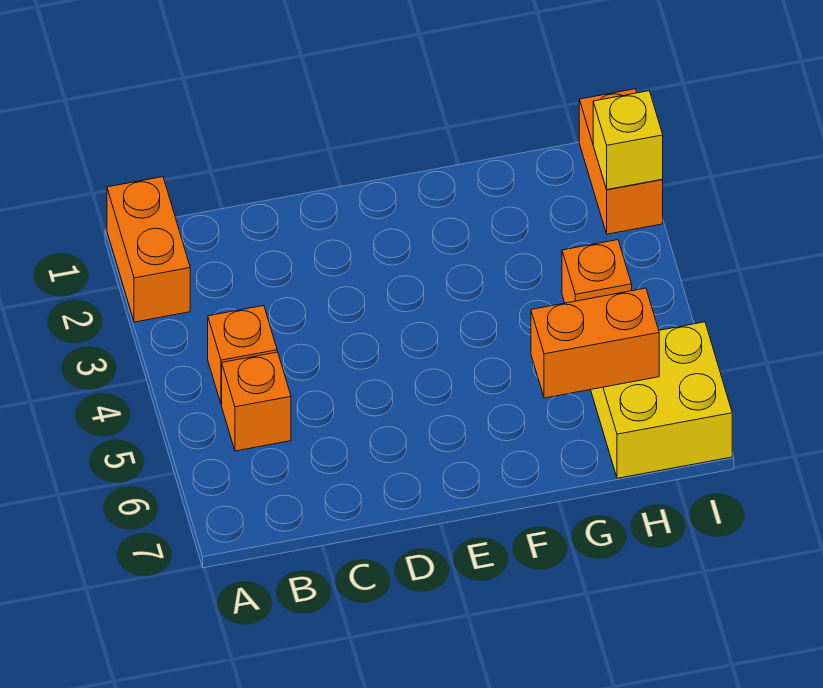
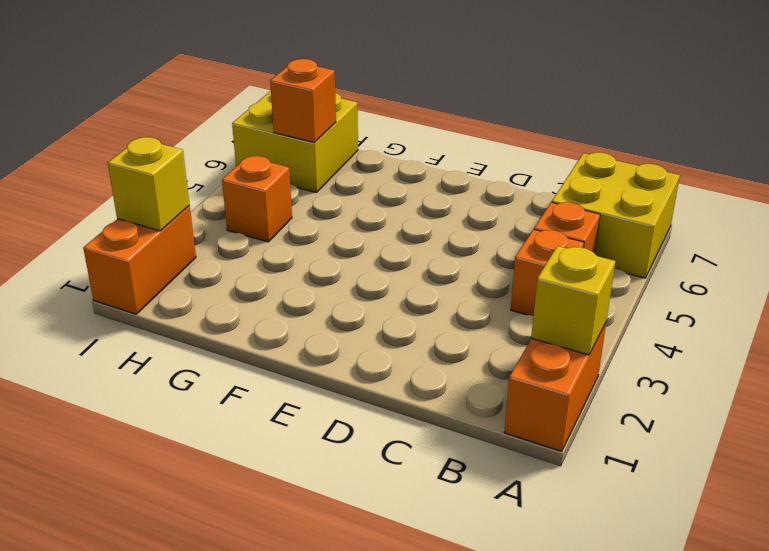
none -> yellow 1x1 brick [531,246,615,355]
none -> yellow 2x2 brick [552,152,680,278]
orange 1x2 brick [531,288,659,398] -> orange 1x1 brick [270,59,336,143]

